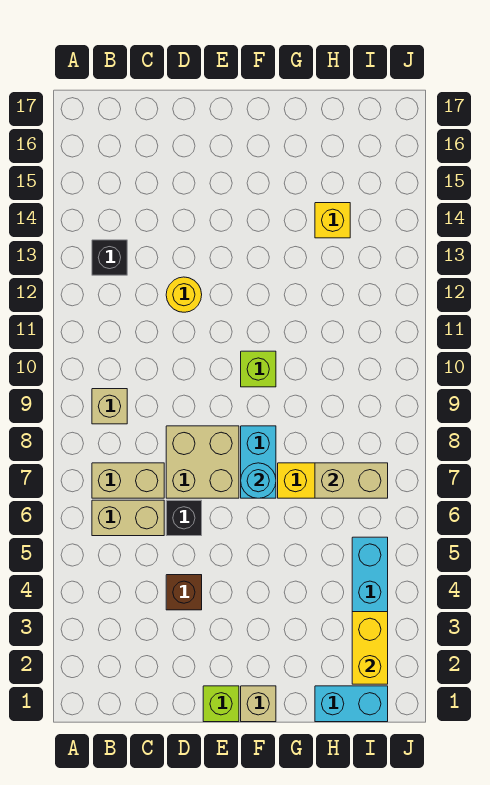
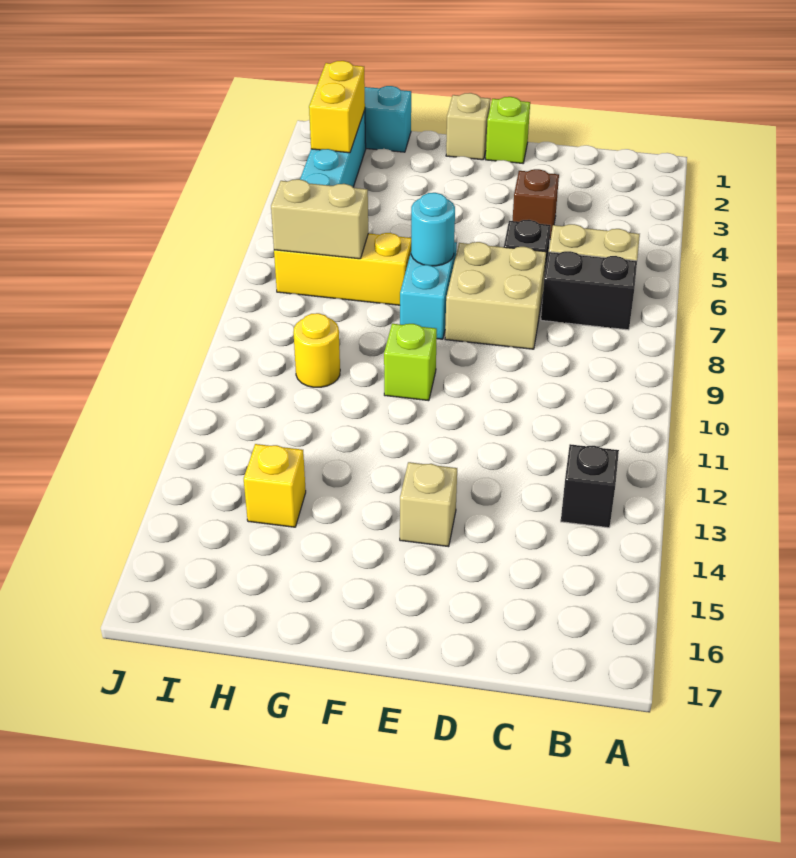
tan 1x2 brick [92,463,164,498] -> black 1x2 brick [541,251,637,330]
tan 1x1 brick [92,389,127,424] -> tan 1x1 brick moved to [400,462,457,547]
yellow 1x1 round brick [166,277,202,312] -> yellow 1x1 round brick moved to [293,313,340,387]

